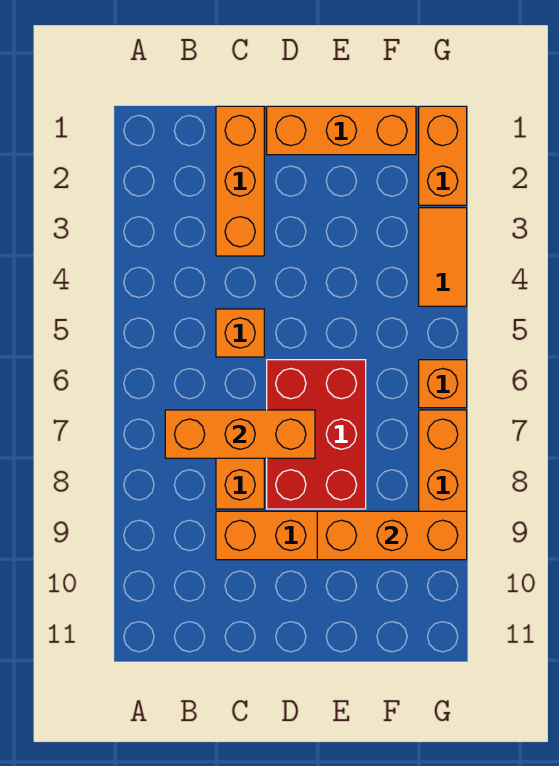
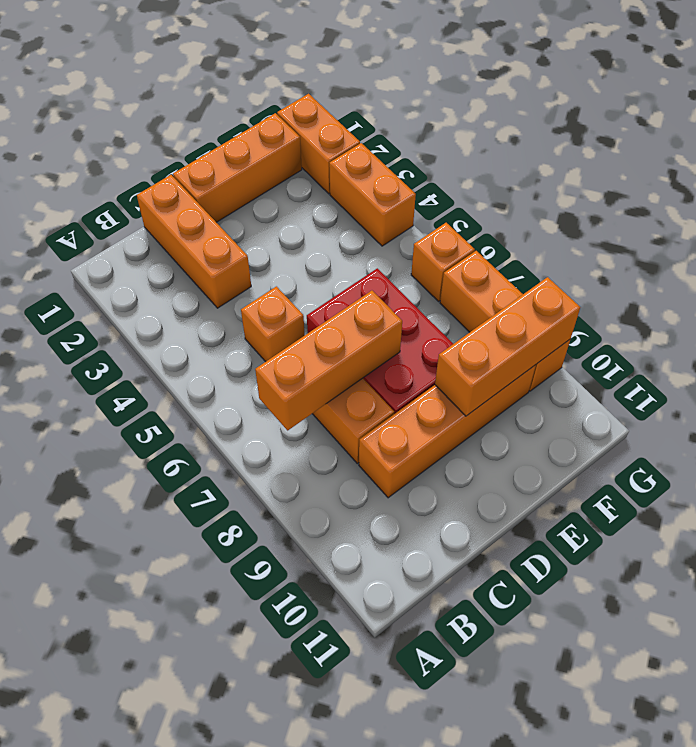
orange 1x2 tile [419,208,467,306] -> orange 1x2 brick [329,143,416,246]

